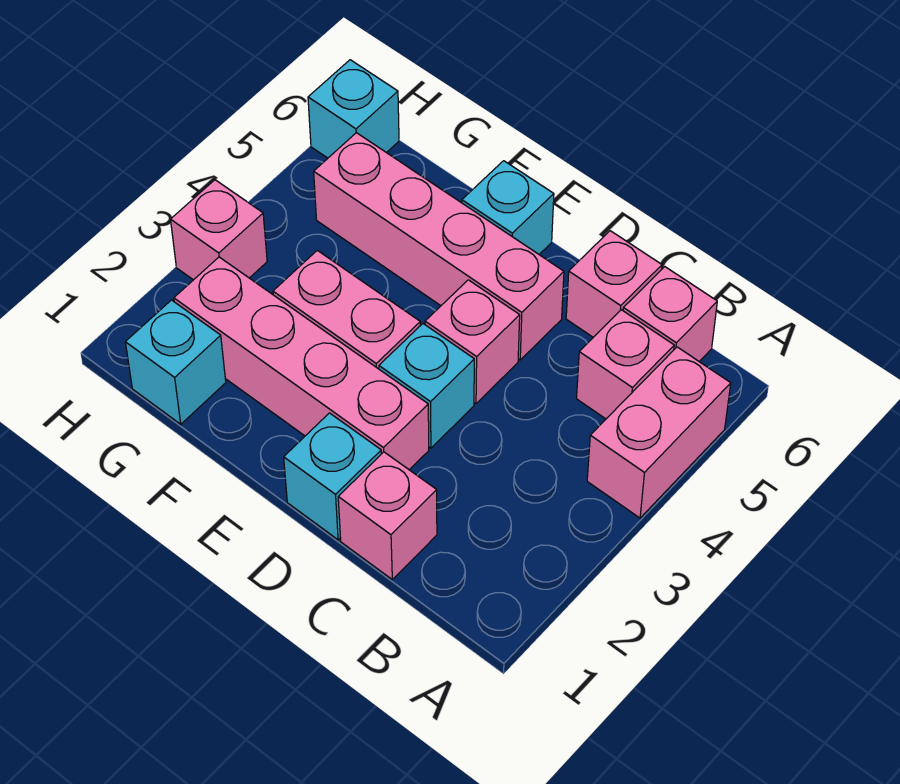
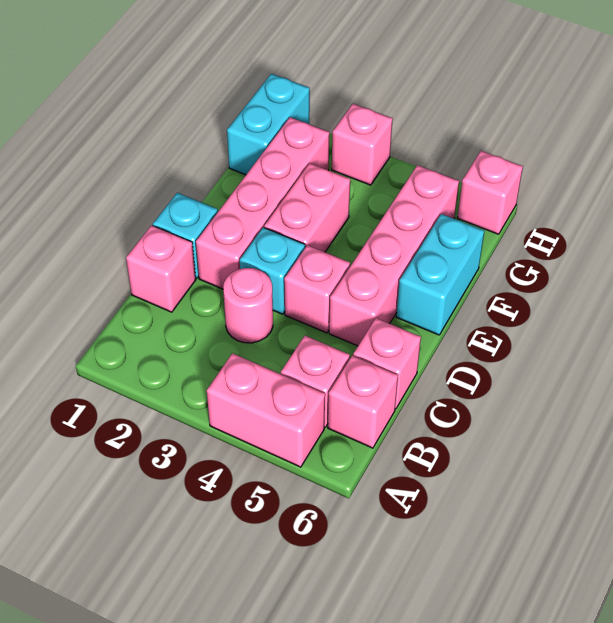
none -> pink 1x1 round brick [223,268,273,343]
cyan 1x1 brick [462,161,554,254] -> cyan 1x2 brick [396,214,484,335]
cyan 1x1 brick [125,300,226,424] -> cyan 1x2 brick [227,74,310,175]
cyan 1x1 brick [308,60,399,158] -> pink 1x1 brick [457,151,523,234]

